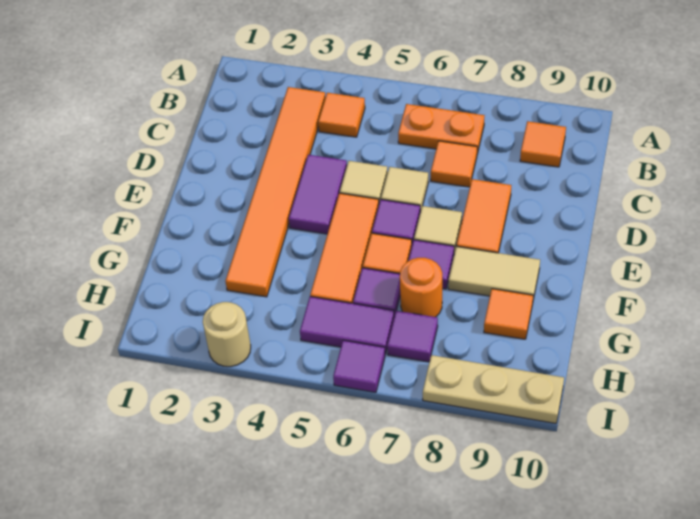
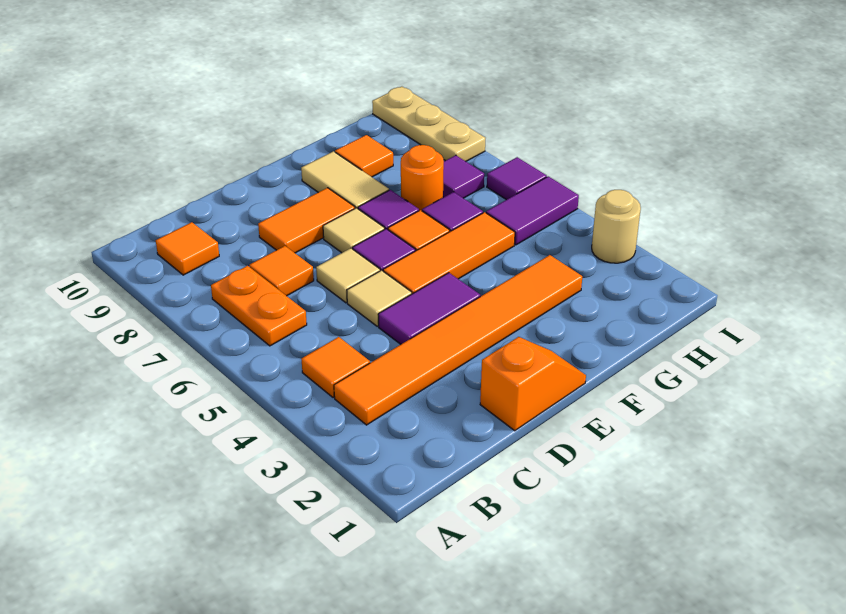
none -> orange 1x2 slope [480,337,586,431]
purple 1x2 tile [300,297,394,354] -> purple 1x2 tile turned to [486,176,579,245]

